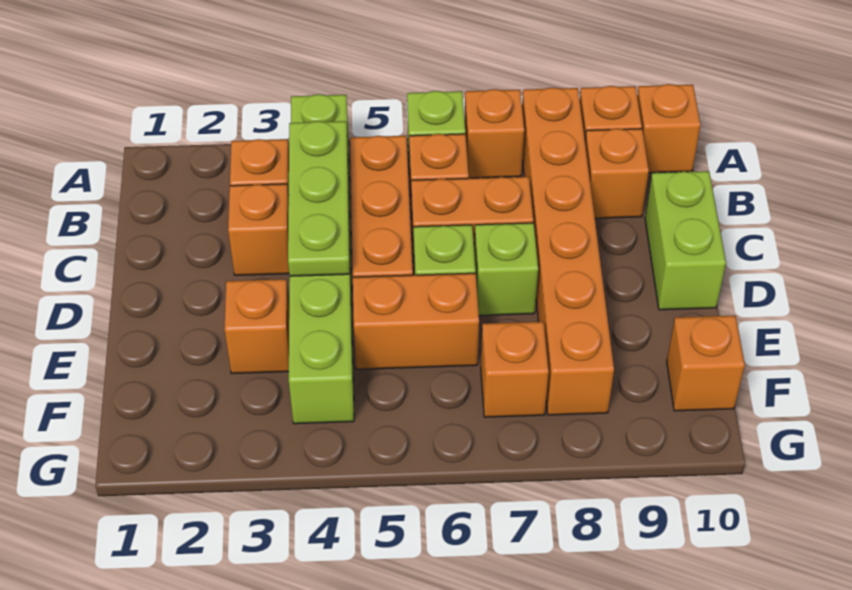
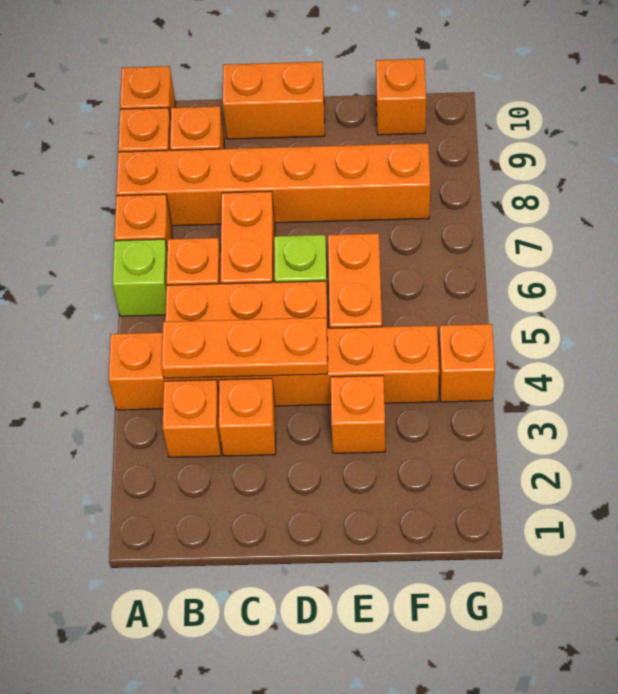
lime 1x6 brick [289,94,354,424] -> orange 1x6 brick [108,325,439,410]
lime 1x3 plate [288,121,350,276] -> orange 1x3 plate [162,318,328,378]
lime 1x2 brick [645,171,726,310] -> orange 1x2 brick [223,62,325,139]
lime 1x1 brick [474,223,538,316] -> none
orange 1x1 brick [481,322,549,417] -> orange 1x1 brick moved to [438,324,495,402]

